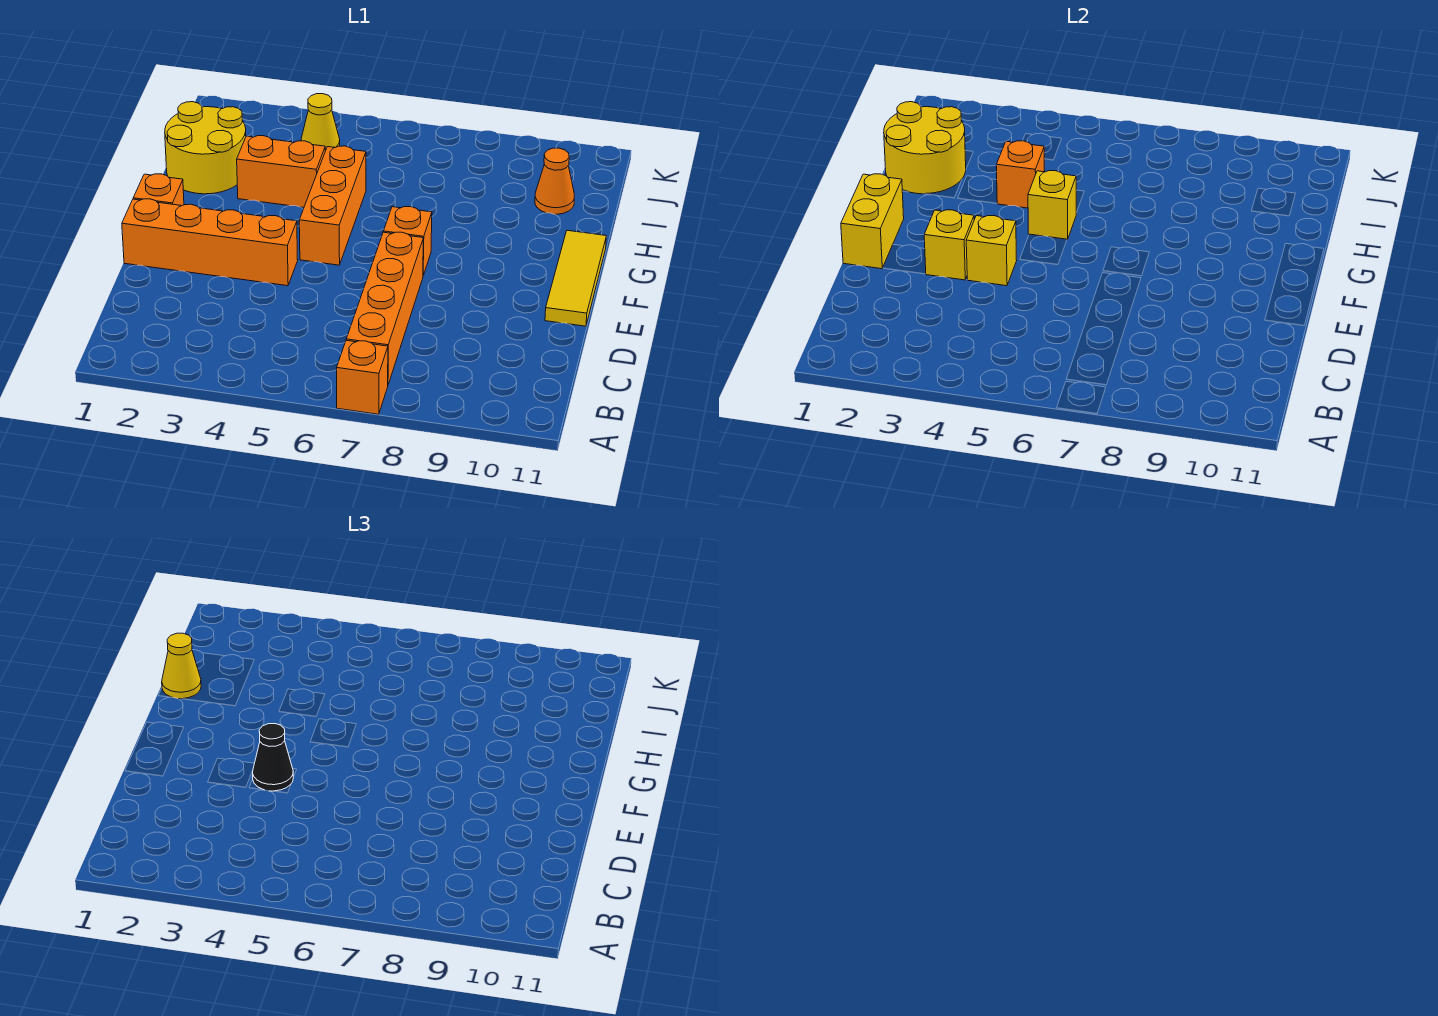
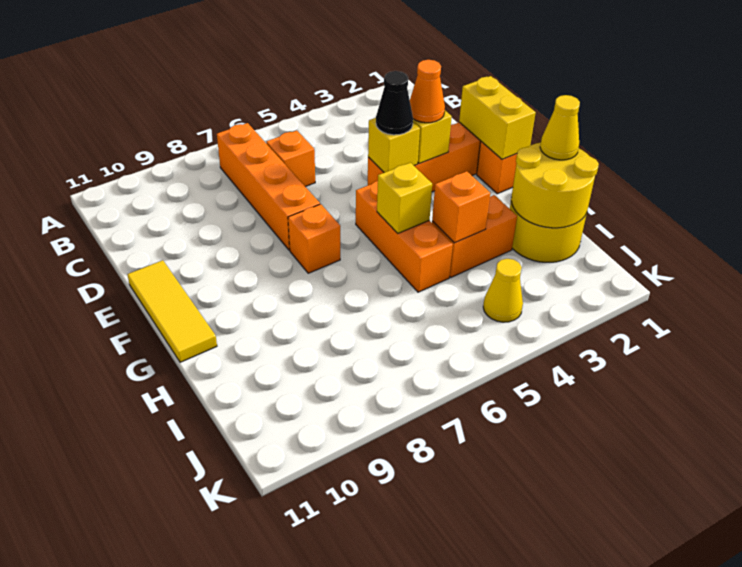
orange 1x1 brick [337,340,388,414] -> orange 1x1 brick moved to [266,131,315,187]
orange 1x1 cone [535,148,574,214] -> orange 1x1 cone moved to [410,60,445,123]

